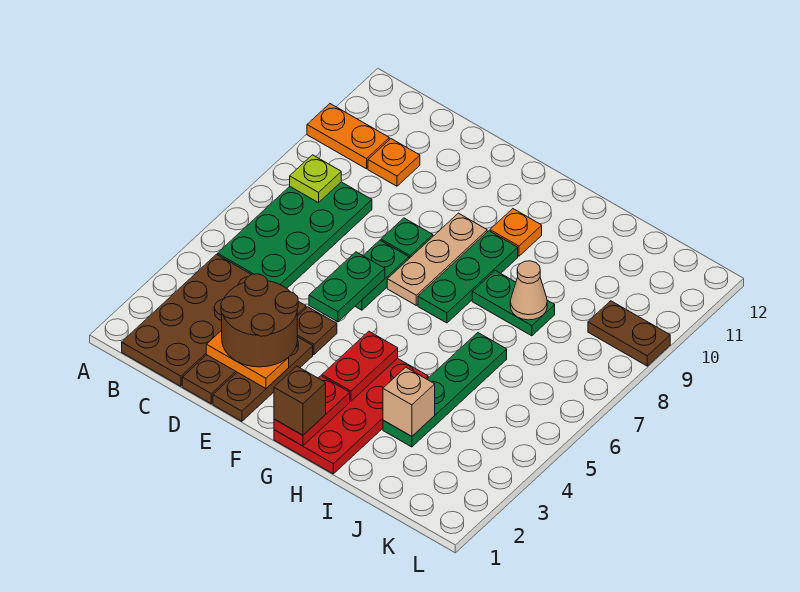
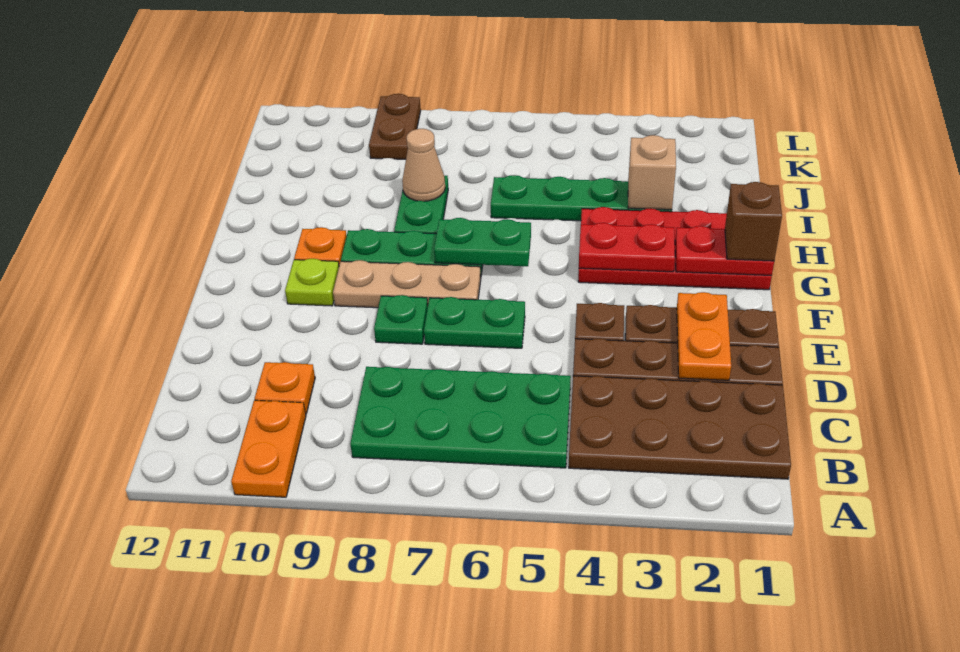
lime 1x1 plate [290,155,341,203] -> lime 1x1 plate moved to [285,259,339,306]
brown 2x2 round brick [221,274,298,367] -> none
green 1x2 plate [309,252,385,322] -> green 1x2 plate moved to [434,218,531,266]

